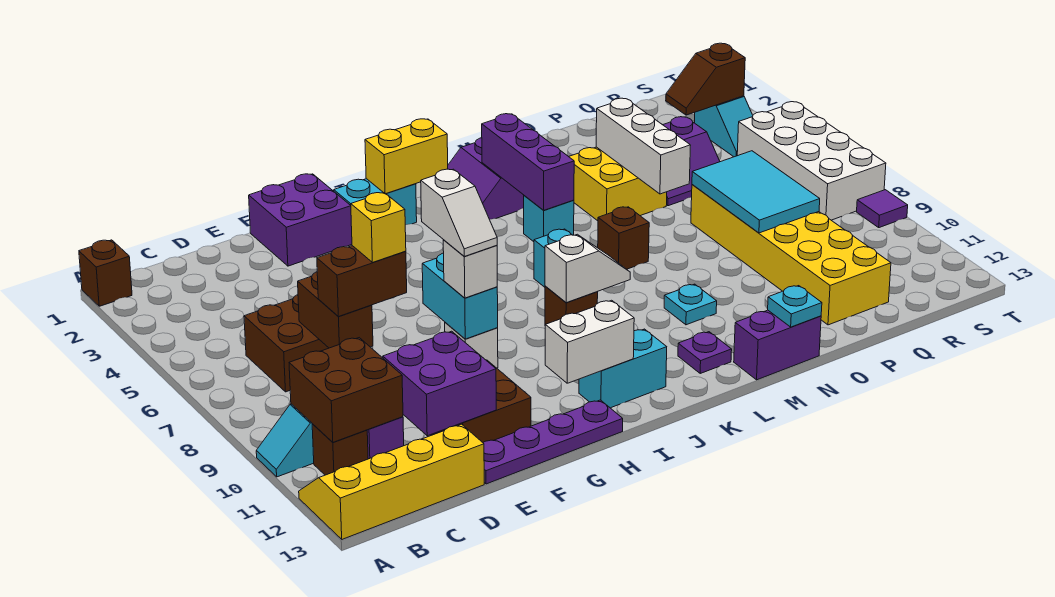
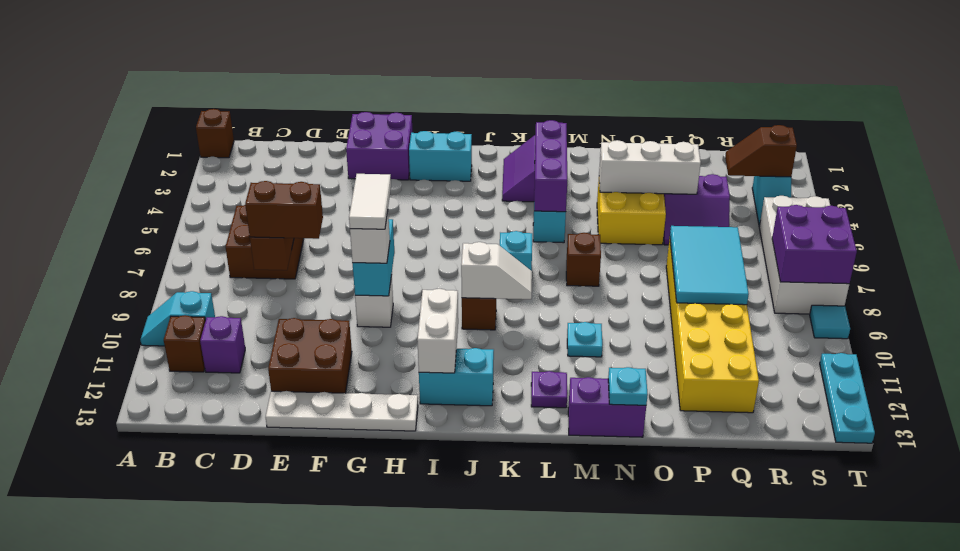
yellow 2x4 slope [299,424,484,539] -> none
brown 2x2 brick [289,338,403,442] -> none
purple 2x2 brick [383,331,496,436] -> purple 2x2 brick moved to [772,205,857,284]
yellow 1x1 brick [351,193,406,262] -> none
purple 1x4 plate [483,400,623,484] -> white 1x4 plate [266,391,418,431]
white 1x2 slope [421,169,497,256] -> white 1x2 tile [349,174,391,229]
white 1x2 brick [545,300,634,383] -> white 1x2 brick turned to [417,289,458,373]
yellow 1x2 brick [365,119,448,194] -> none
white 1x3 brick [596,98,691,194] -> white 1x3 brick turned to [599,140,701,194]
purple 1x1 tile [857,190,908,228] -> cyan 1x1 tile [810,305,850,339]
none -> cyan 1x3 plate [820,353,875,443]

